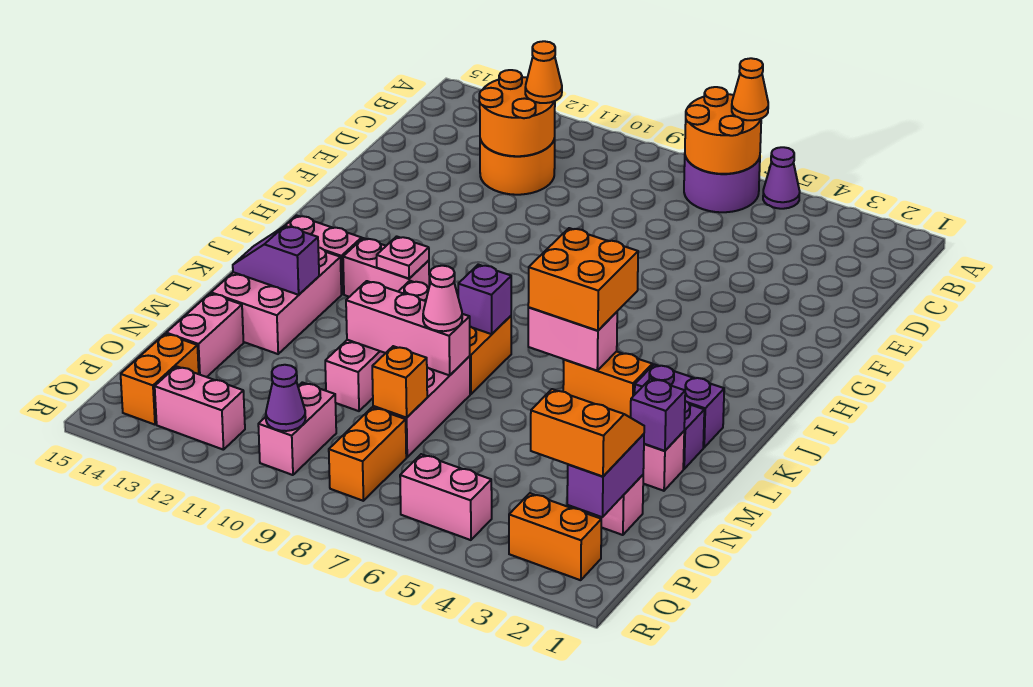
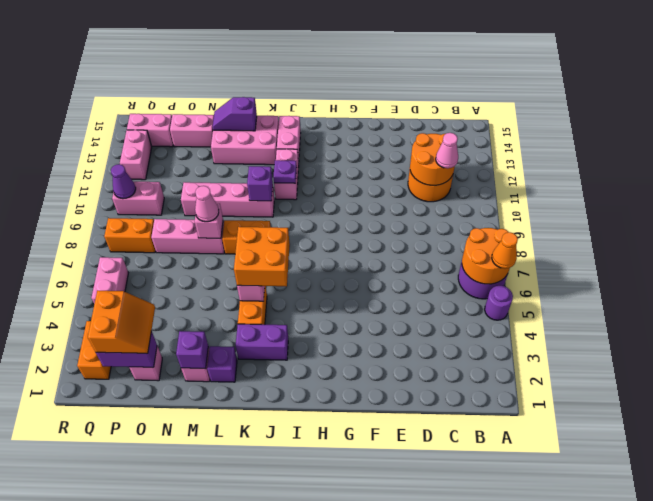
purple 1x1 cone [763,147,800,209] -> purple 1x1 round brick [485,286,513,320]
orange 1x1 cone [525,41,562,103] -> pink 1x1 cone [436,133,458,168]
pink 1x1 plate [377,236,429,278] -> purple 1x1 plate [273,160,297,183]
purple 1x2 brick [635,364,724,447] -> purple 1x2 brick turned to [236,324,288,360]
purple 1x1 brick [458,265,511,334] -> purple 1x1 brick moved to [247,166,273,201]
purple 1x2 slope [233,226,319,295] -> purple 1x2 slope turned to [212,97,257,131]
pink 1x3 brick [346,281,470,375] -> pink 1x1 brick [195,203,223,238]
orange 1x1 brick [372,346,427,418] -> none
orange 1x2 brick [121,334,199,425] -> pink 1x2 brick [127,114,173,147]

